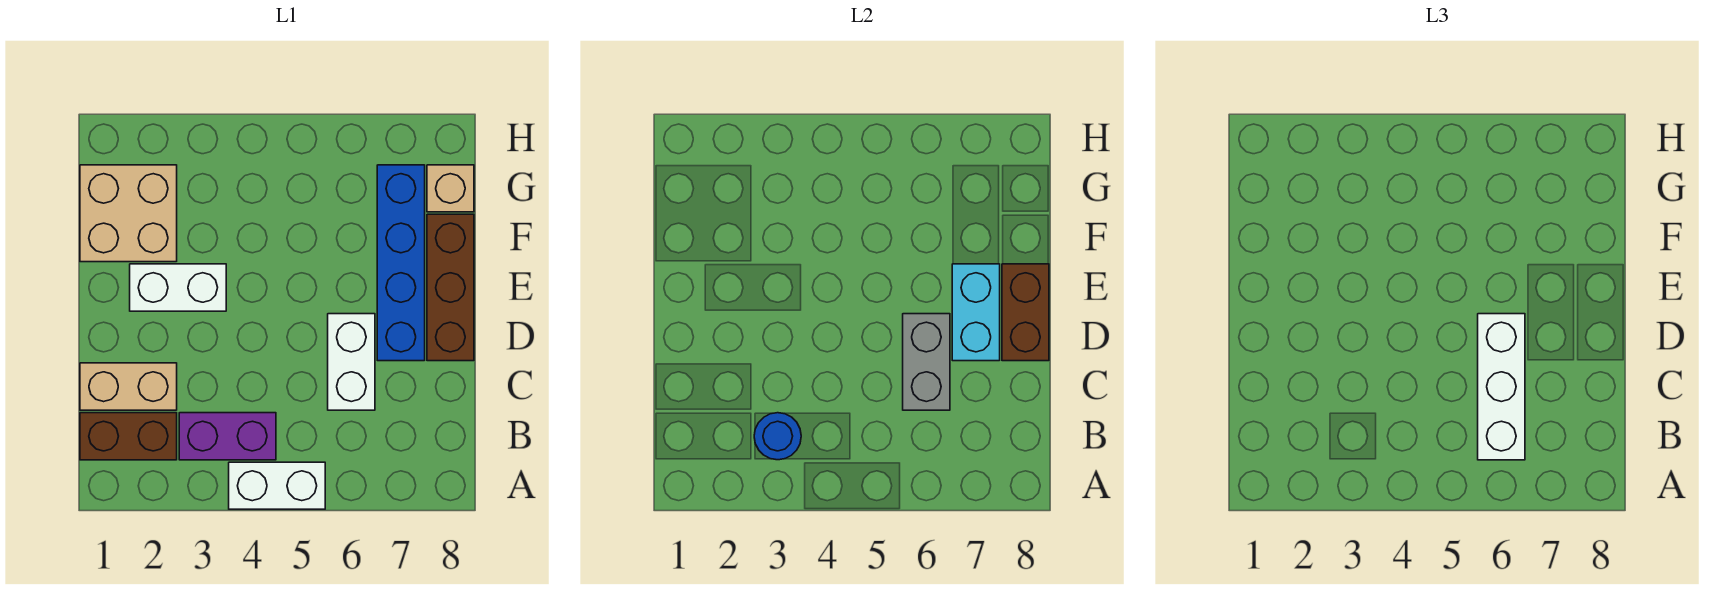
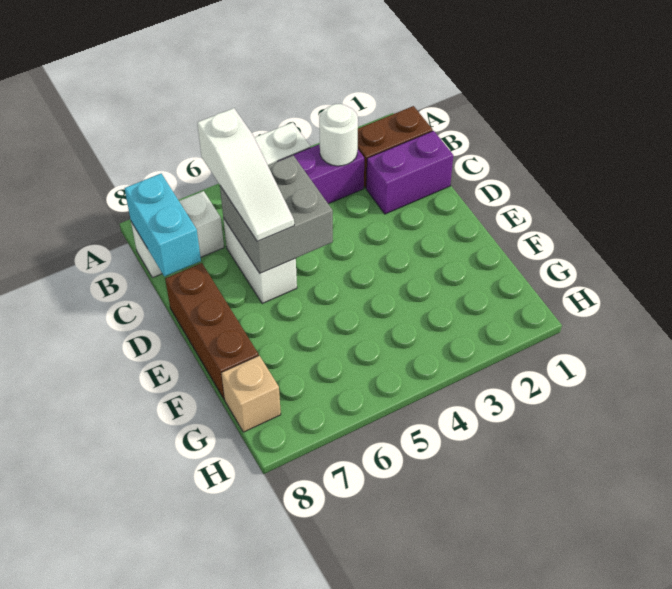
blue 1x1 round brick [754,413,801,460] -> white 1x1 round brick [319,104,358,166]
white 1x3 brick [1478,314,1525,460] -> white 1x3 slope [197,108,294,241]
tan 1x2 brick [80,363,177,410] -> purple 1x2 brick [366,131,453,214]
grey 1x2 brick [903,314,950,410] -> grey 2x2 brick [220,155,333,273]
blue 1x4 brick [377,165,425,361] -> none
cyan 1x2 brick [952,264,1000,361] -> cyan 1x2 brick moved to [125,174,201,277]
brown 1x2 brick [1002,264,1049,361] -> none
white 1x2 brick [130,264,226,311] -> white 1x2 brick moved to [131,191,224,278]
tan 2x2 brick [80,165,177,262] -> none

